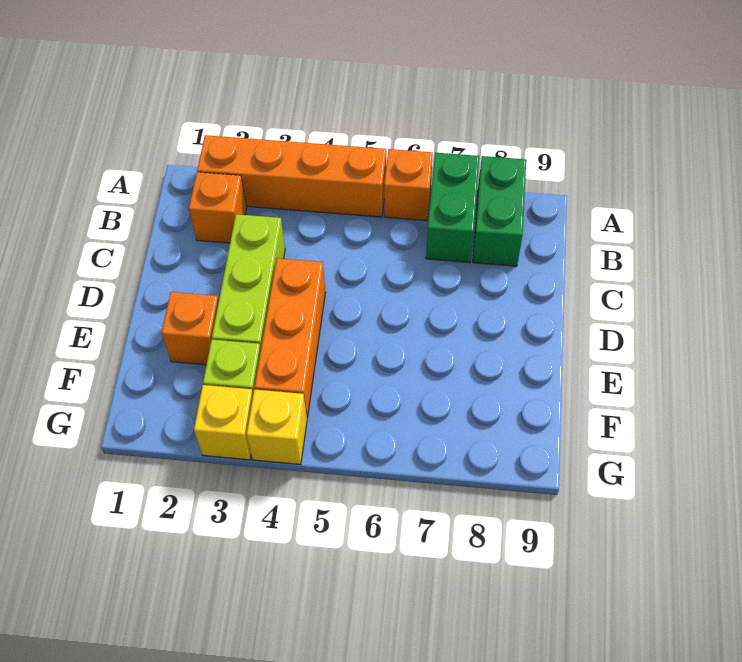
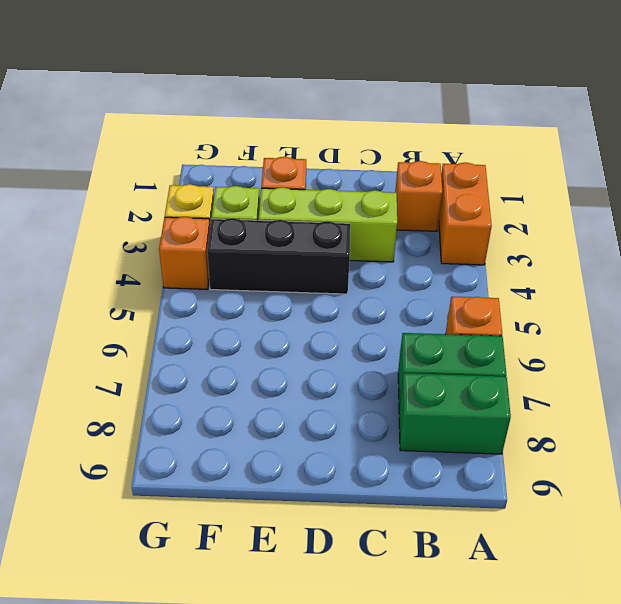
orange 1x4 brick [197,135,386,217] -> orange 1x2 brick [439,162,492,265]
orange 1x3 brick [255,258,325,418] -> black 1x3 brick [207,218,350,294]
yellow 1x1 brick [247,389,307,464] -> orange 1x1 brick [159,217,210,289]

